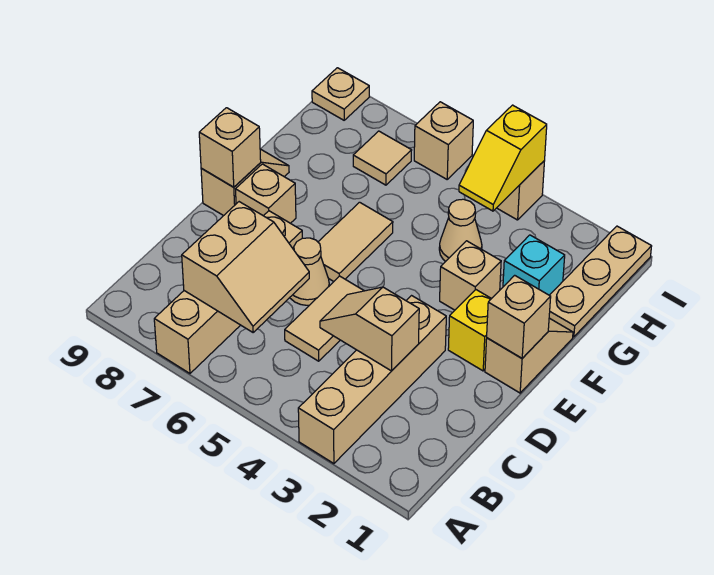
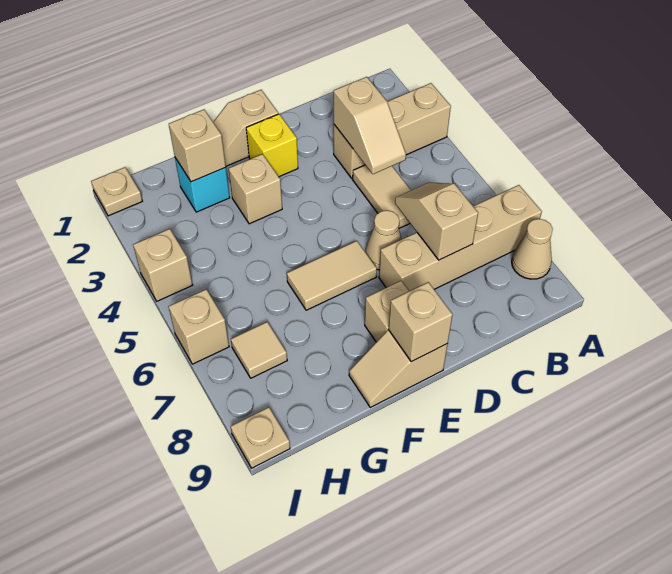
tan 1x4 brick [298,296,446,464] -> tan 1x3 brick [334,83,451,179]
tan 2x2 slope [182,202,309,332] -> tan 1x2 slope [395,182,478,260]
tan 1x2 tile [285,276,364,361] -> tan 1x2 tile turned to [353,165,411,228]
tan 1x1 brick [487,275,551,358] -> tan 1x1 brick moved to [169,110,226,182]
tan 1x3 plate [549,226,652,337] -> tan 1x1 plate [91,167,142,216]
tan 1x1 cone [439,199,482,261] -> tan 1x1 cone moved to [512,219,553,279]
yellow 1x2 slope [459,105,547,211] -> none

